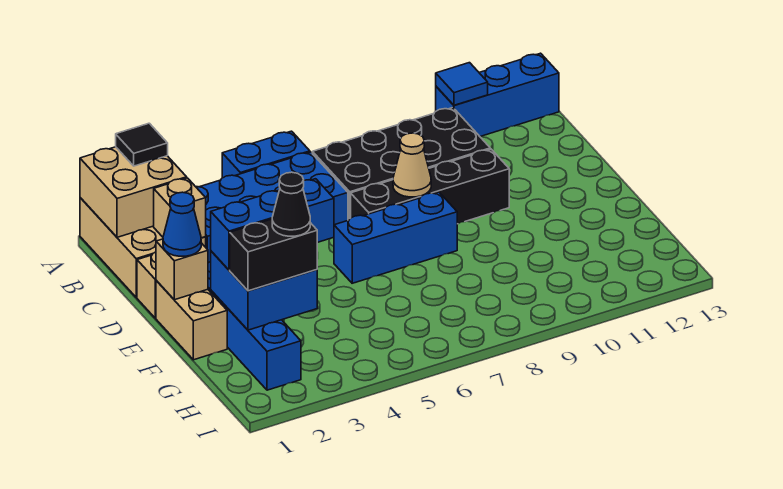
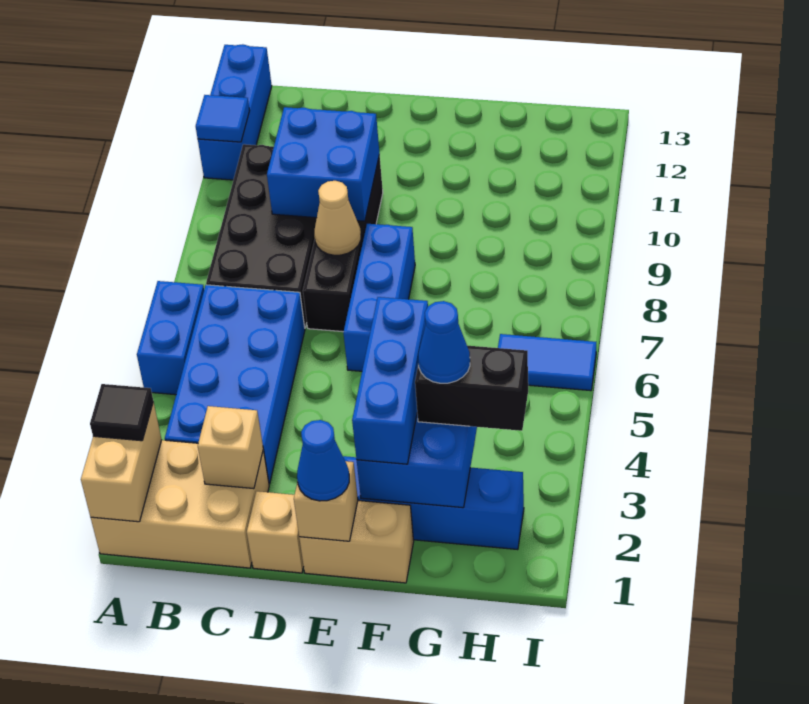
tan 2x2 brick [80,147,187,237] -> tan 1x2 brick [81,402,162,522]
none -> blue 2x2 brick [267,107,379,221]
black 1x2 brick [230,219,317,291] -> black 1x2 brick turned to [415,346,528,431]
black 1x1 cone [272,172,310,236] -> blue 1x1 cone [418,301,470,383]
none -> blue 1x2 tile [498,334,596,391]

